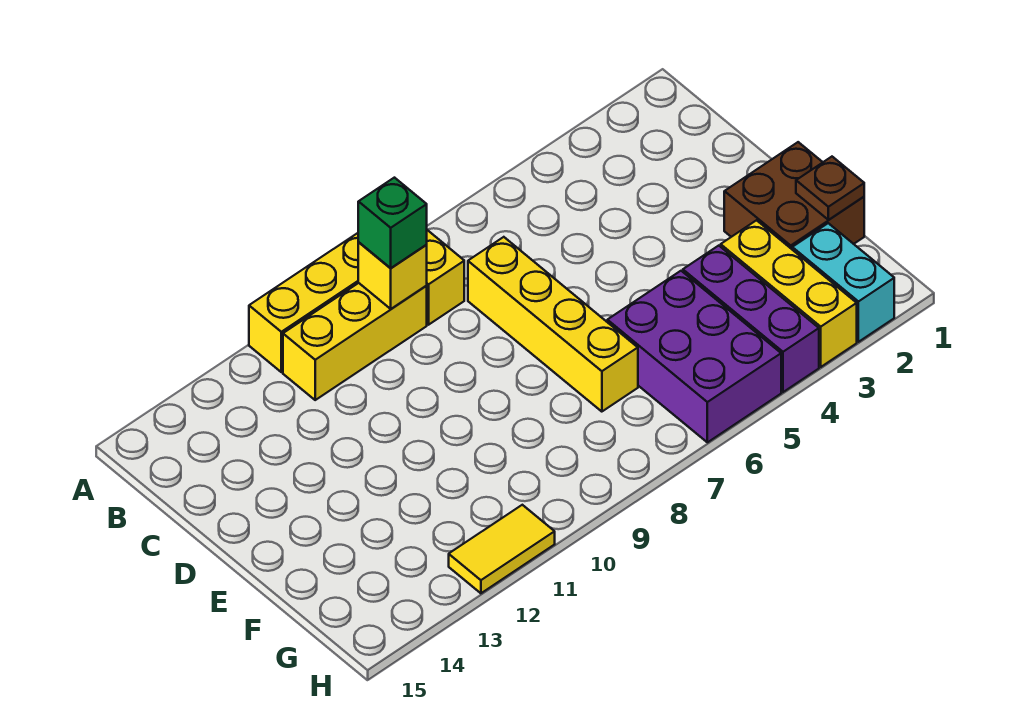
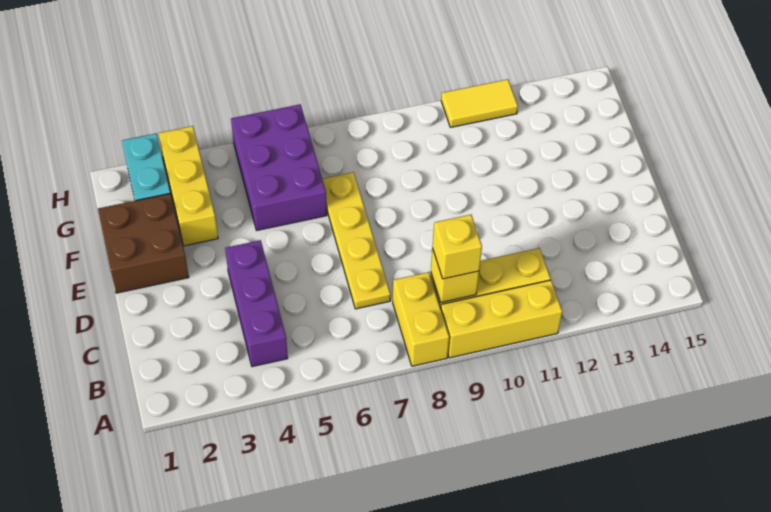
green 1x1 brick [358,178,427,268] -> yellow 1x1 brick [433,215,482,279]
yellow 1x4 brick [468,237,638,412] -> yellow 1x4 plate [322,172,391,309]
brown 1x1 plate [796,157,864,220] -> none
purple 1x3 brick [683,246,819,392] -> purple 1x3 brick moved to [225,240,288,367]

